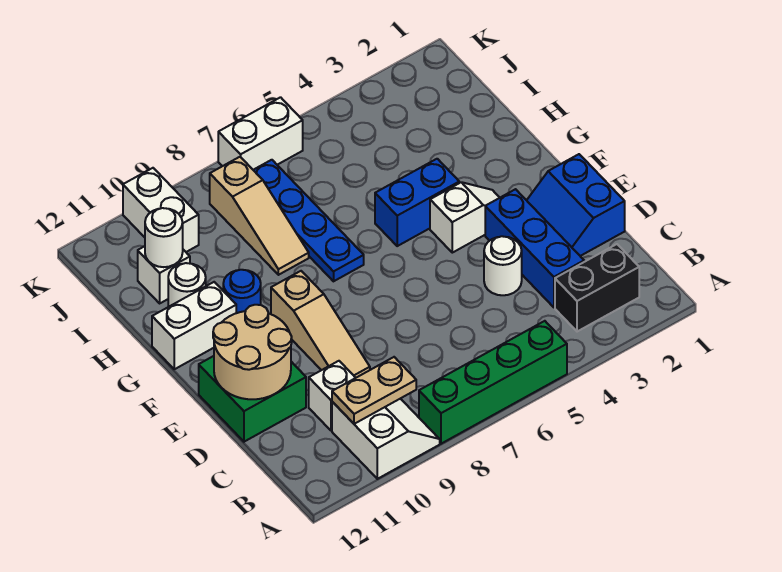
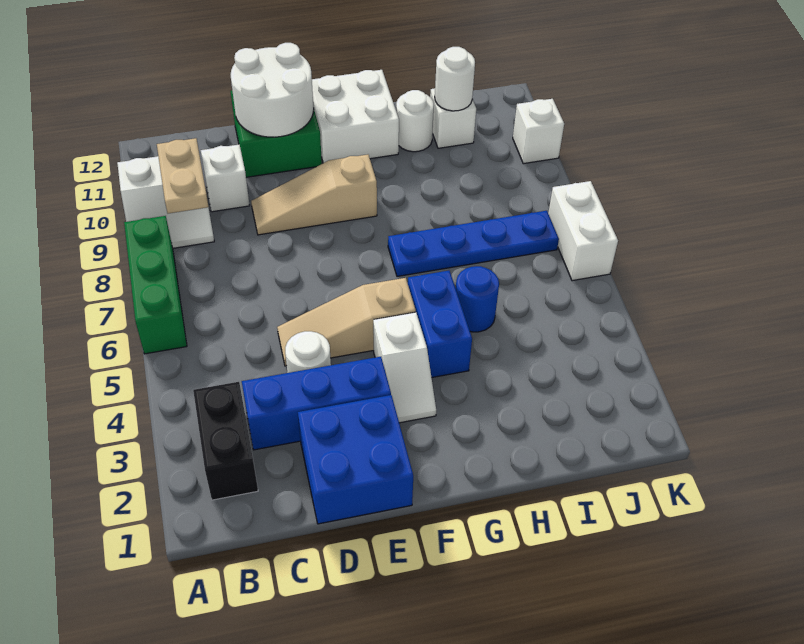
green 1x4 brick [419,321,567,444] -> green 1x3 brick [124,216,187,354]
blue 2x2 slope [527,154,625,256] -> blue 2x2 brick [298,395,413,524]
tan 2x2 round brick [213,305,292,399] -> white 2x2 round brick [231,43,314,137]
blue 1x1 round brick [223,270,261,313] -> blue 1x1 round brick moved to [456,266,499,332]
white 1x2 brick [152,282,236,369] -> white 2x2 brick [312,70,399,163]
tan 1x3 slope [210,157,309,275] -> tan 1x3 slope moved to [277,278,416,366]
white 1x2 brick [123,168,199,252] -> white 1x1 brick [513,99,564,164]

